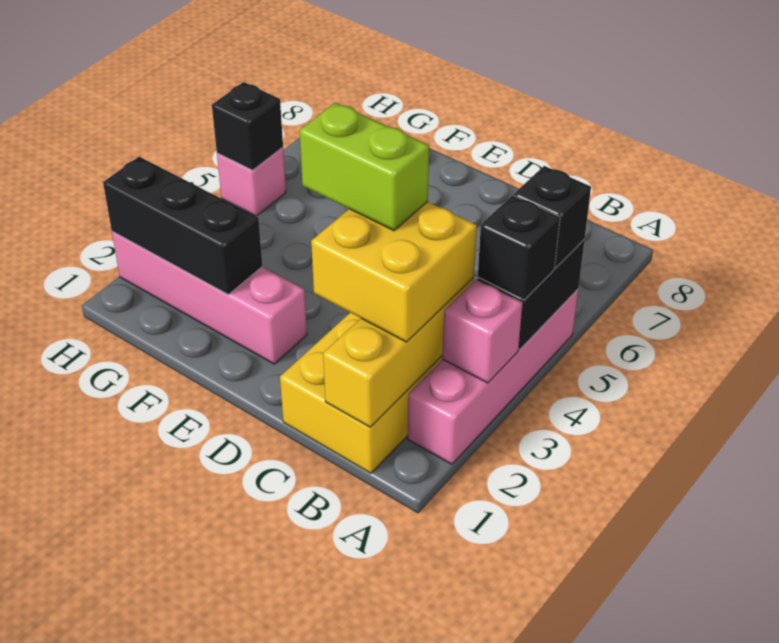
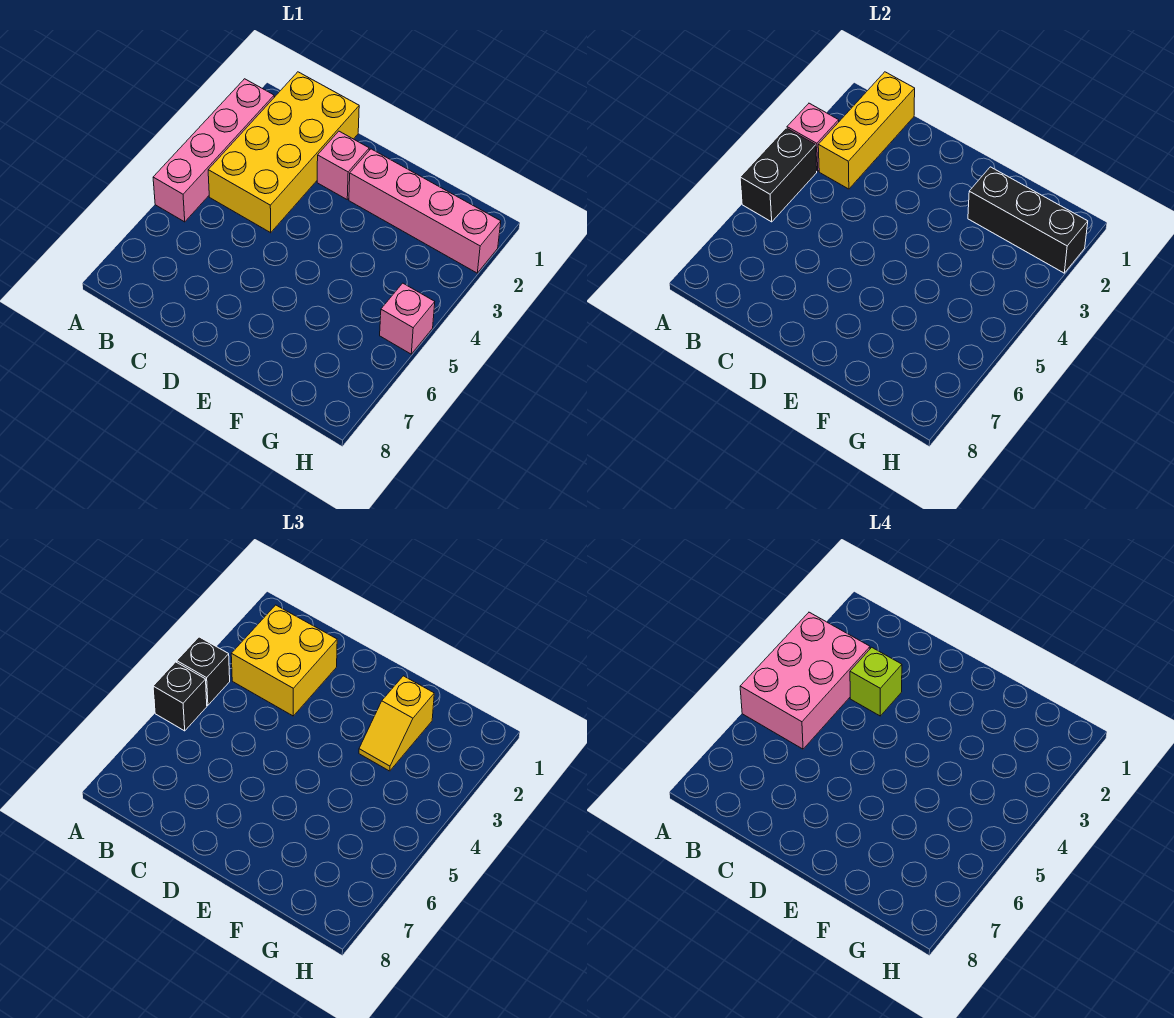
none -> pink 2x3 brick [740,612,870,749]
lime 1x2 brick [300,103,429,231] -> lime 1x1 brick [850,647,902,716]
none -> pink 1x1 brick [317,131,369,199]
none -> yellow 1x2 slope [359,676,434,771]
black 1x1 brick [212,82,283,170] -> none

